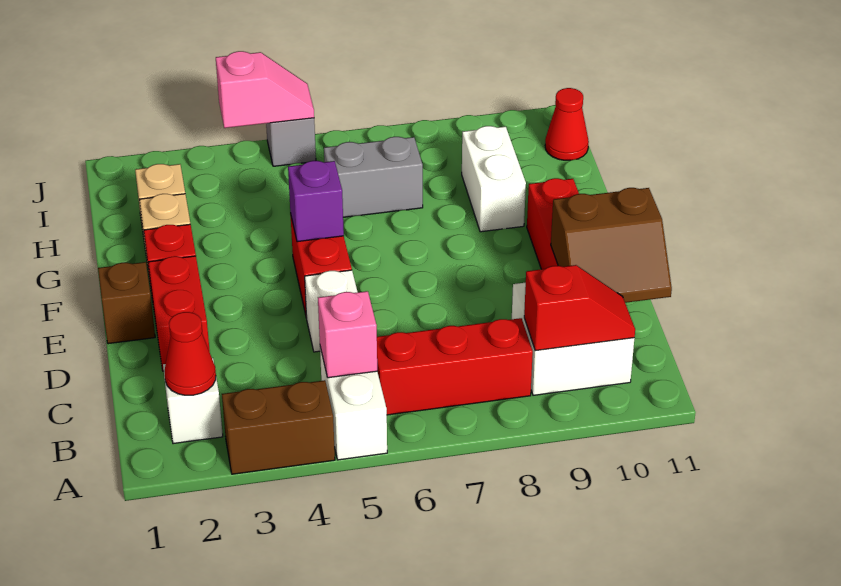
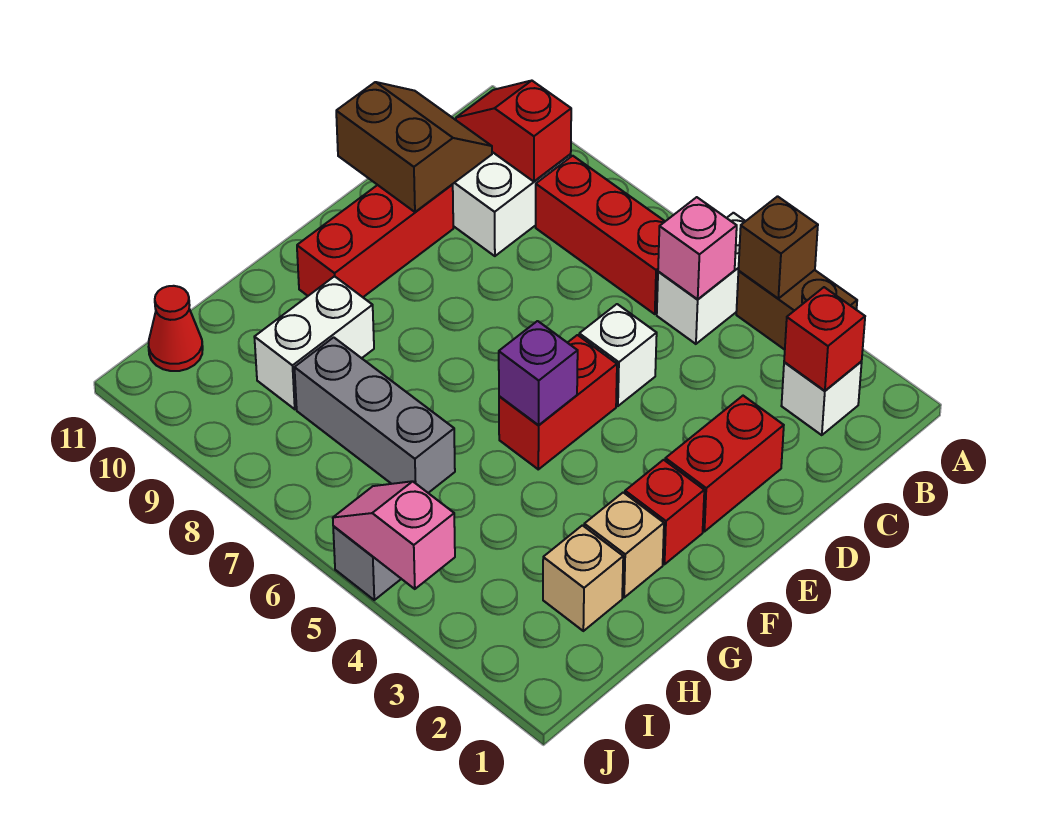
red 1x1 cone [165,312,216,395] -> red 1x1 brick [784,287,865,391]
brown 1x1 brick [98,262,155,344] -> brown 1x1 brick moved to [739,196,818,299]
grey 1x2 brick [324,137,423,217] -> grey 1x3 brick [294,337,455,493]

